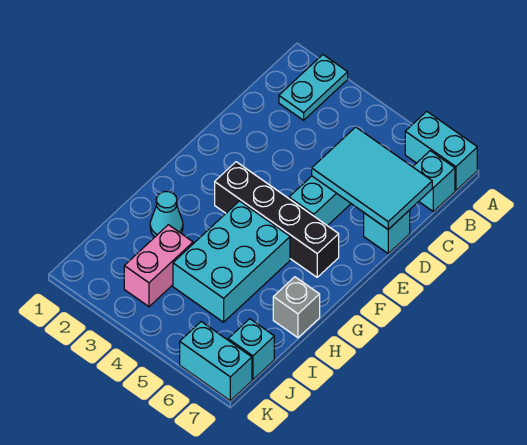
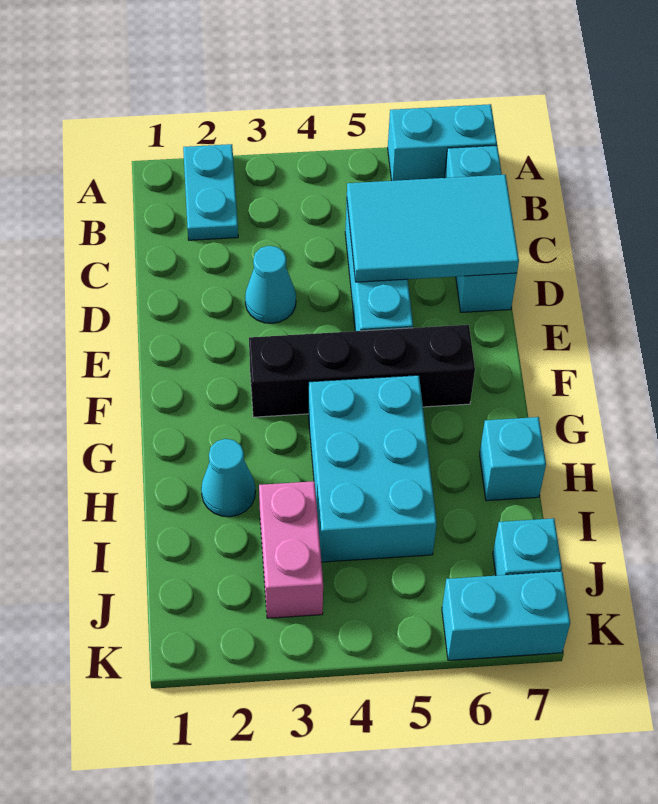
none -> cyan 1x1 cone [245,246,296,323]
grey 1x1 brick [273,277,320,338] -> cyan 1x1 brick [480,417,546,501]

